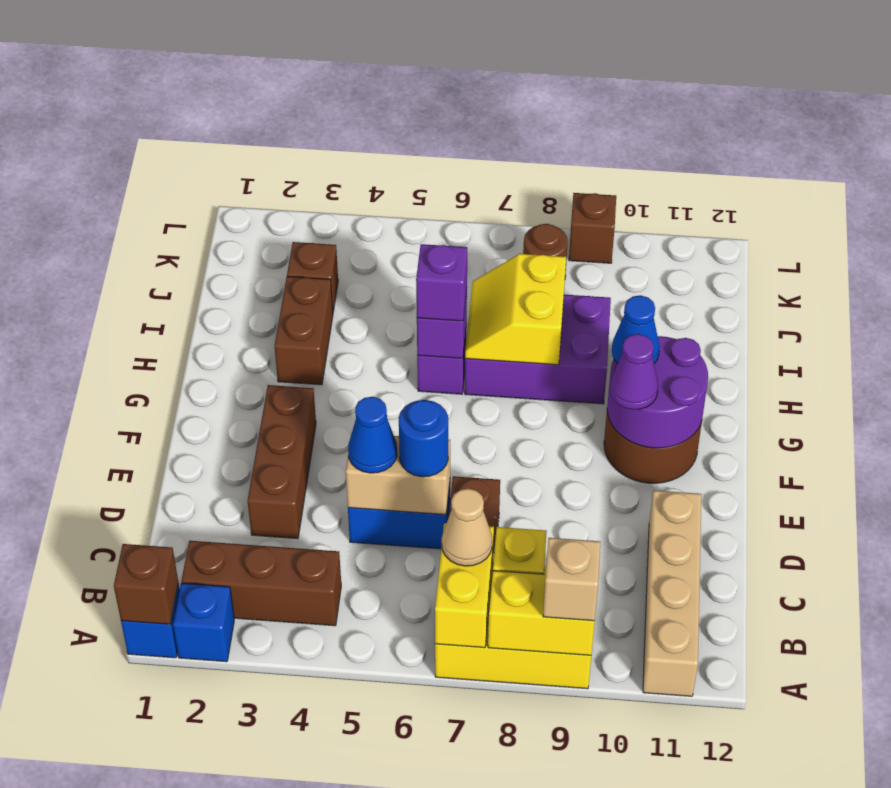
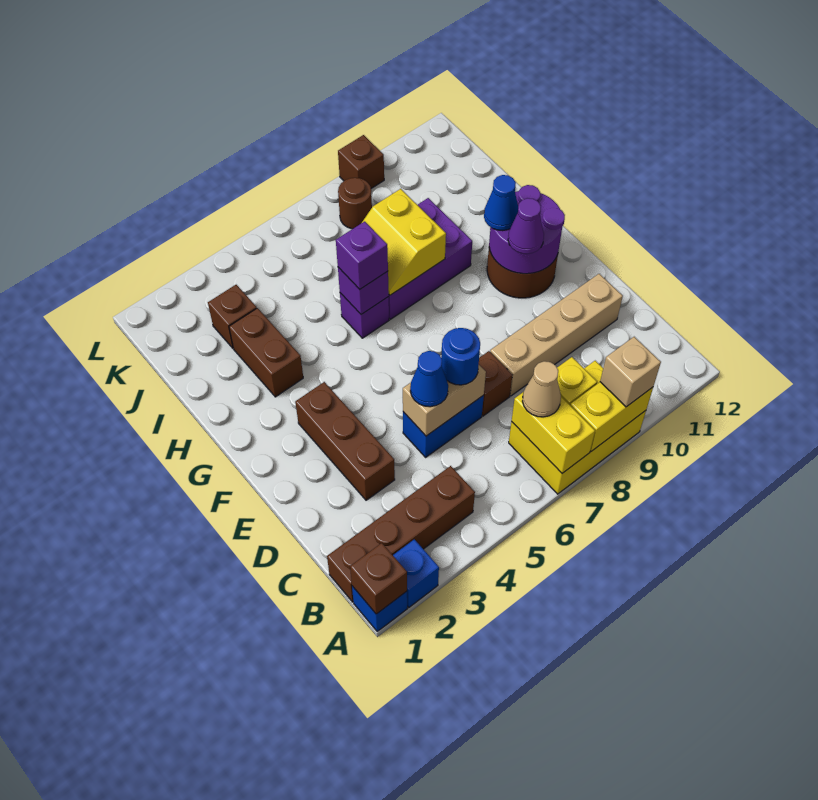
tan 1x4 brick [643,490,701,696] -> tan 1x4 brick turned to [490,274,623,396]
brown 1x3 brick [181,541,341,626] -> brown 1x4 brick [327,466,475,602]

